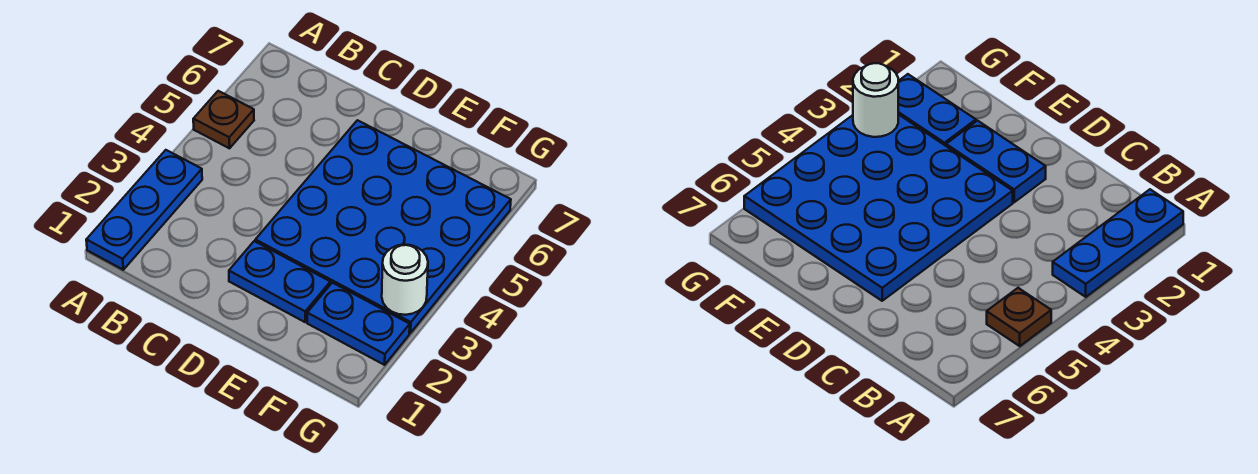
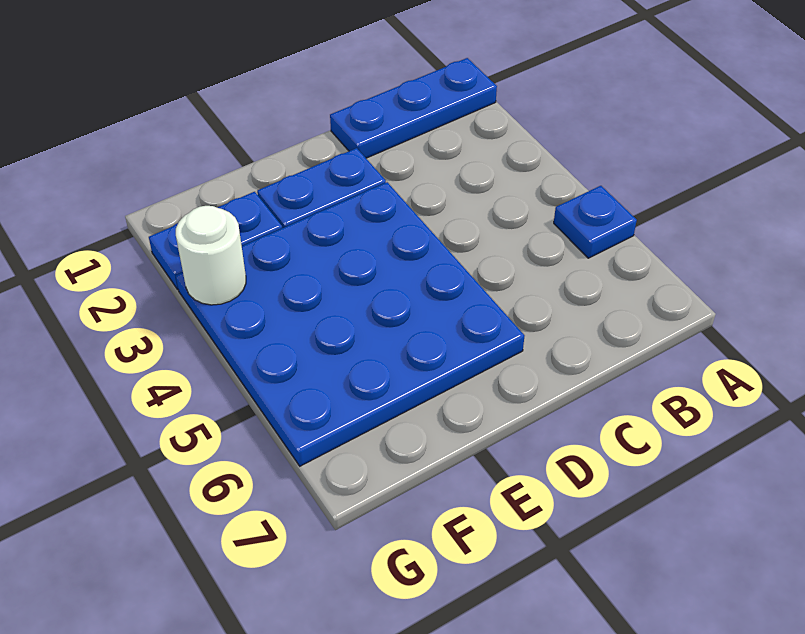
blue 1x3 plate [86,150,202,270] -> blue 1x3 plate turned to [330,58,497,158]
brown 1x1 plate [193,91,254,148] -> blue 1x1 plate [554,186,637,258]

